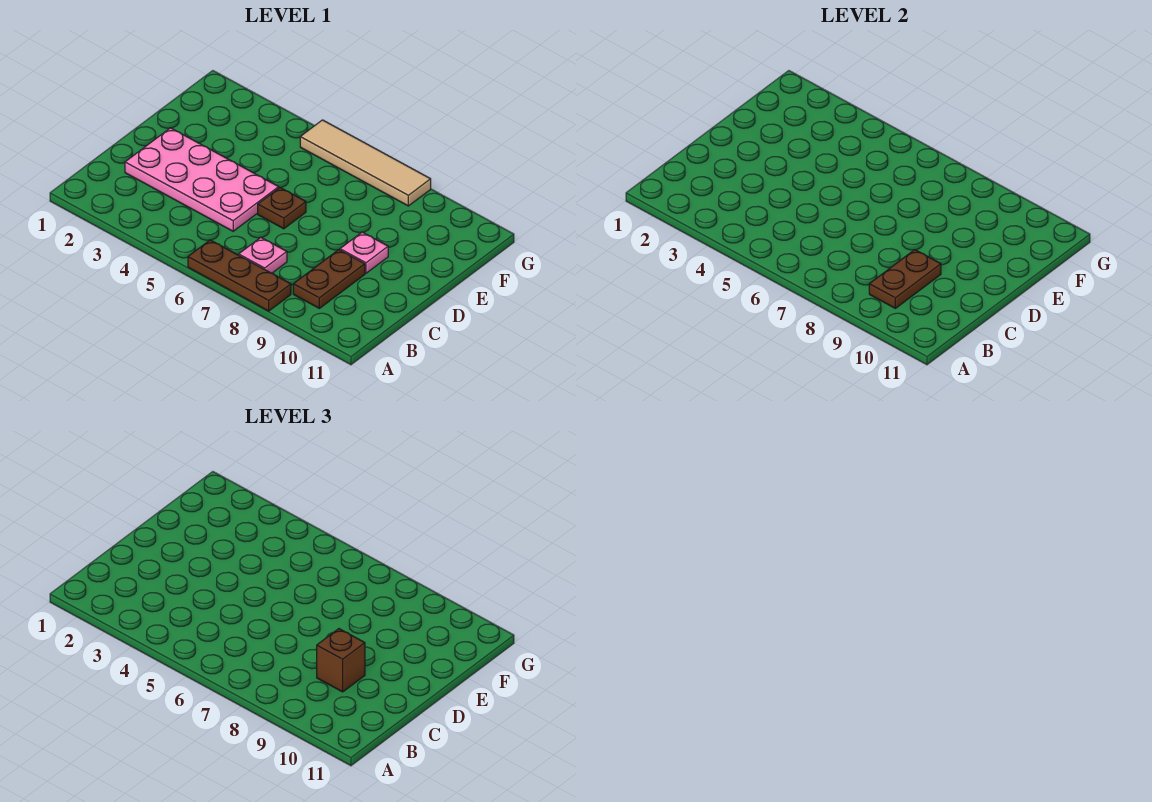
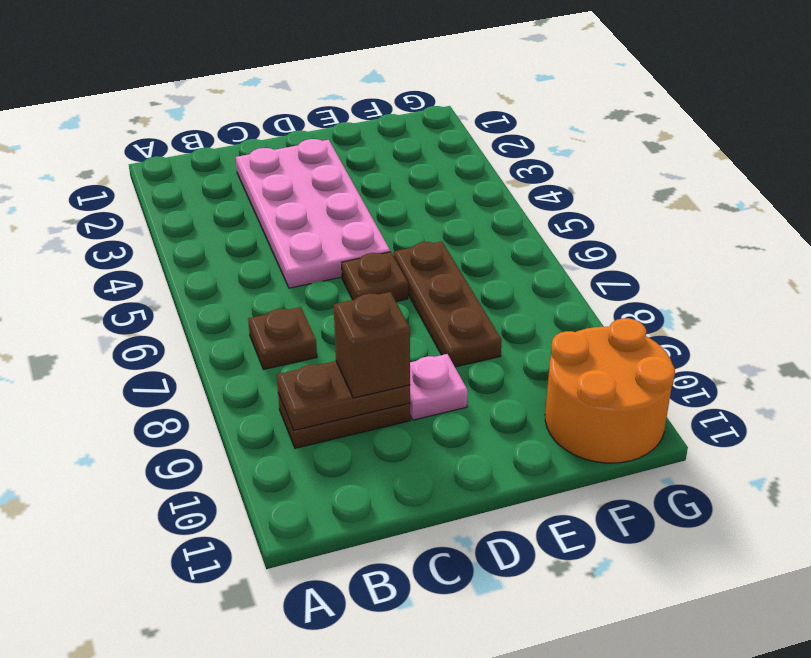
brown 1x3 plate [188,240,291,311] -> brown 1x3 plate moved to [394,241,502,367]
pink 1x1 plate [239,238,287,273] -> brown 1x1 plate [248,307,317,369]
none -> orange 2x2 round brick [545,318,675,463]
tan 1x4 tile [300,120,431,206] -> none

